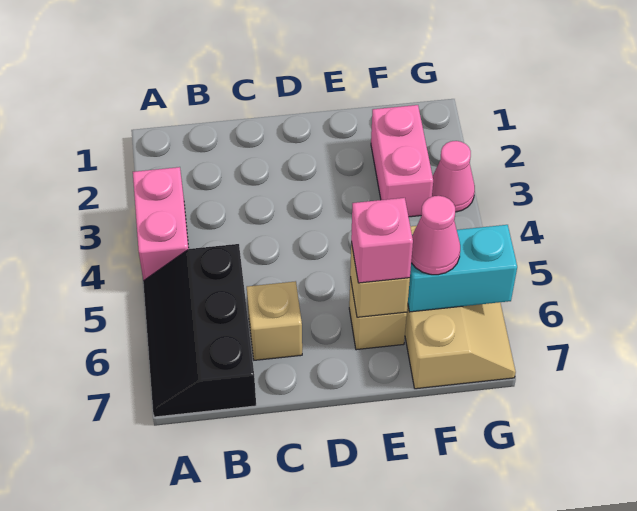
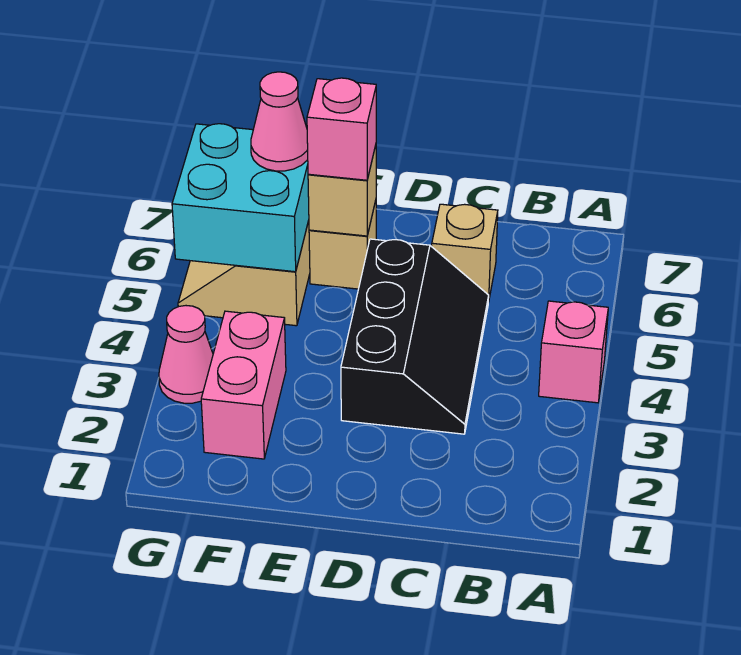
pink 1x2 brick [133,167,189,281] -> pink 1x1 brick [539,301,608,403]
black 2x3 slope [143,244,256,417] -> black 2x3 slope moved to [341,239,489,434]
cyan 1x2 brick [408,225,517,312] -> cyan 2x2 brick [172,124,309,272]

